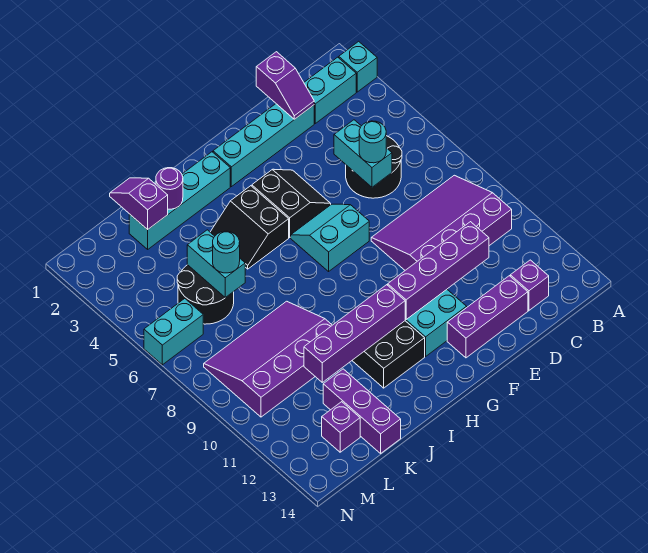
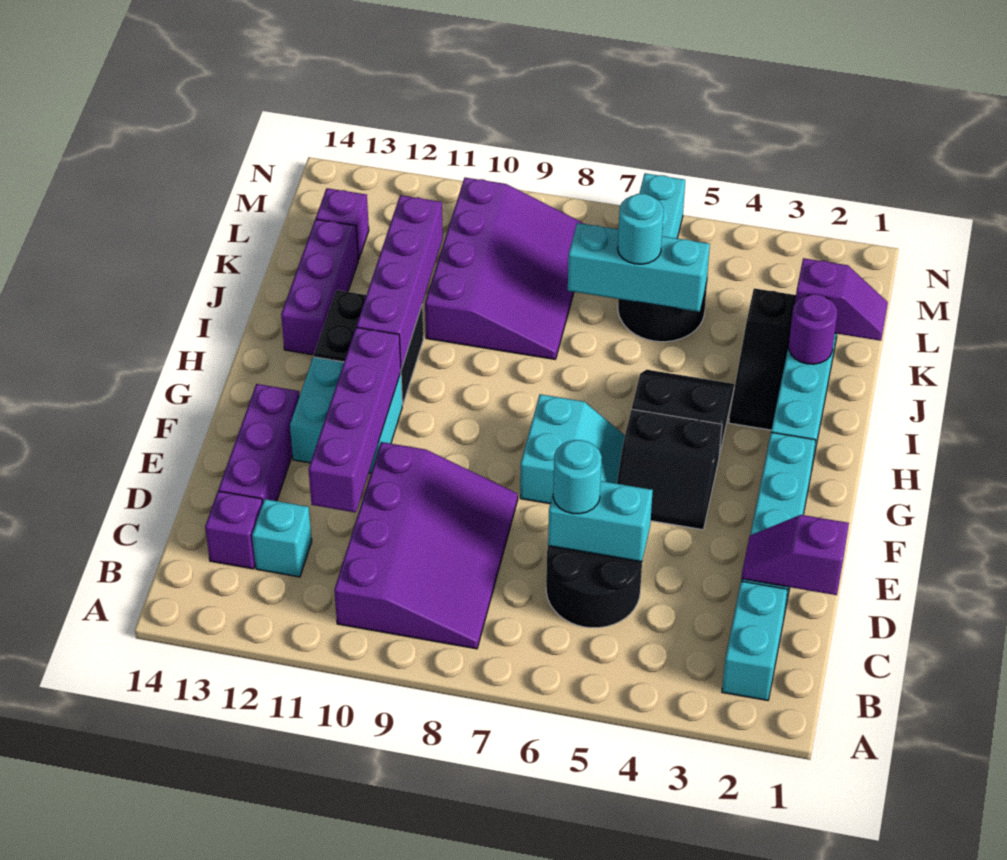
cyan 1x1 brick [339,41,377,92] -> cyan 1x1 brick moved to [252,499,312,577]
none -> black 1x3 slope [729,288,796,430]
cyan 1x2 brick [187,230,245,298] -> cyan 1x3 brick [568,223,710,312]
purple 1x3 brick [323,369,401,453] -> purple 1x3 brick turned to [281,219,358,355]

